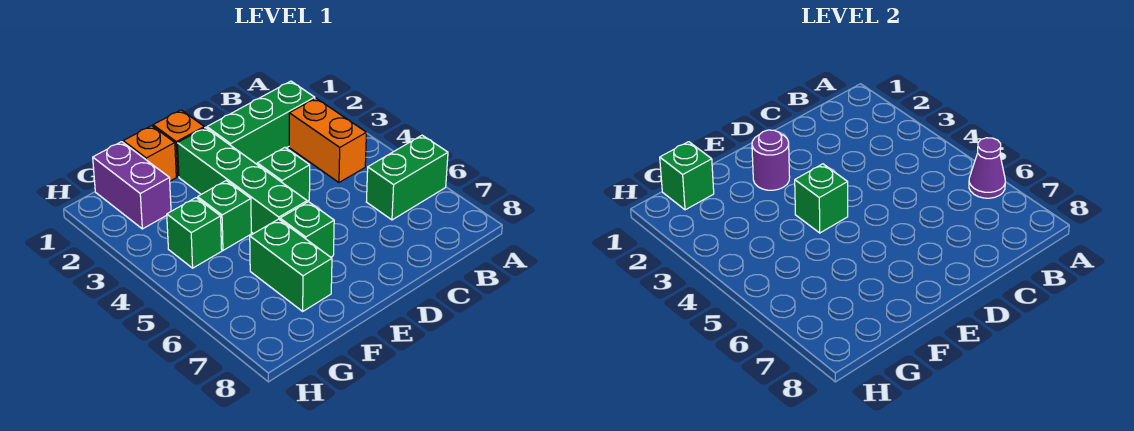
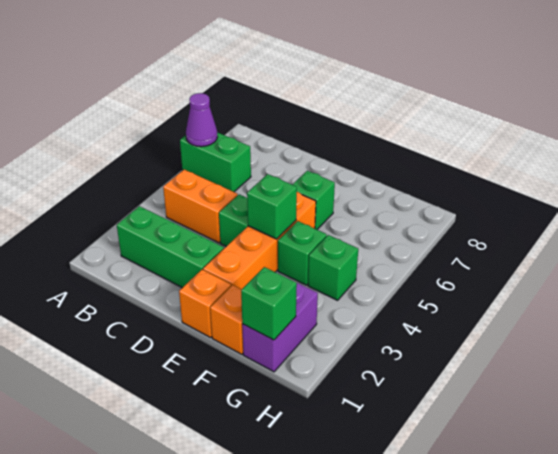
orange 1x2 brick [289,98,366,182] -> orange 1x2 brick turned to [163,170,238,243]
green 1x4 brick [177,128,307,234] -> orange 1x4 brick [203,192,316,289]
purple 1x1 round brick [752,130,790,190] -> none
green 1x2 brick [250,219,332,311] -> none

